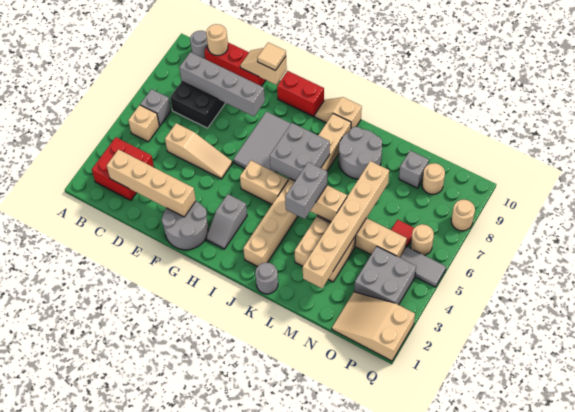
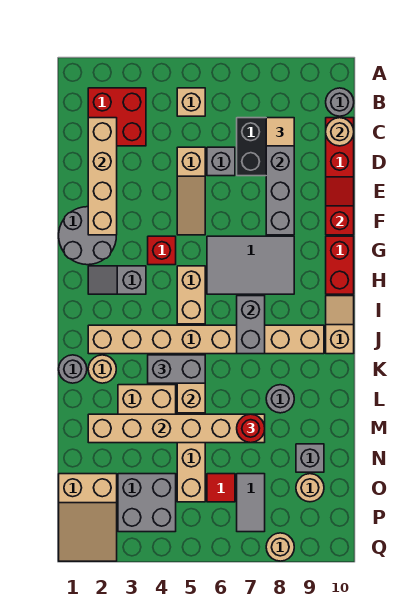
grey 1x1 brick [140,89,171,126] -> grey 1x1 brick moved to [207,147,235,176]
tan 1x2 slope [240,48,287,85] -> red 1x2 slope [326,177,354,235]
tan 1x1 tile [257,42,286,70] -> tan 1x1 tile moved to [266,118,294,146]
none -> red 1x1 brick [148,236,176,265]
grey 2x2 brick [270,123,330,181] -> grey 1x2 brick [237,296,265,354]
grey 2x2 round brick [339,127,382,179] -> grey 1x1 round brick [266,385,294,413]
none -> red 1x1 round brick [237,414,265,443]
tan 2x3 slope [332,292,415,361] -> tan 2x3 slope turned to [59,474,117,561]
grey 1x2 tile [400,247,446,287] -> grey 1x2 tile moved to [237,474,265,532]
tan 1x1 round brick [411,224,434,255] -> tan 1x1 round brick moved to [88,355,116,383]

